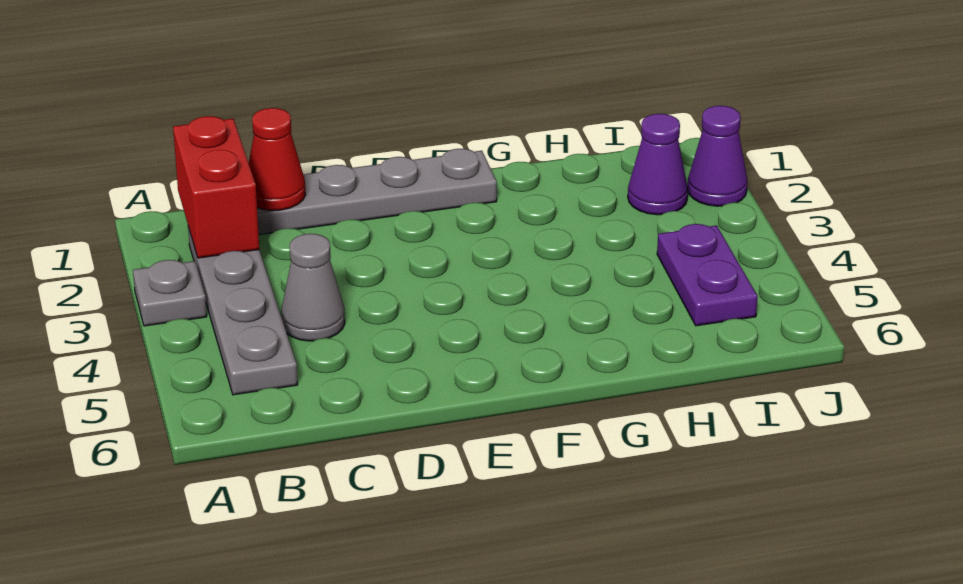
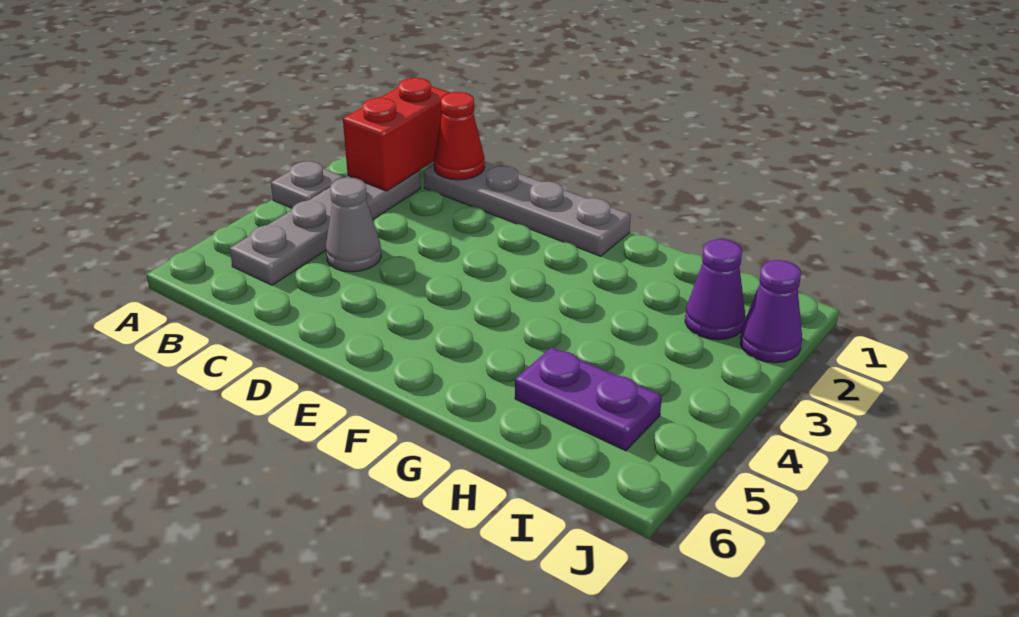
purple 1x2 plate [657,224,758,326] -> purple 1x2 plate turned to [515,347,662,451]

